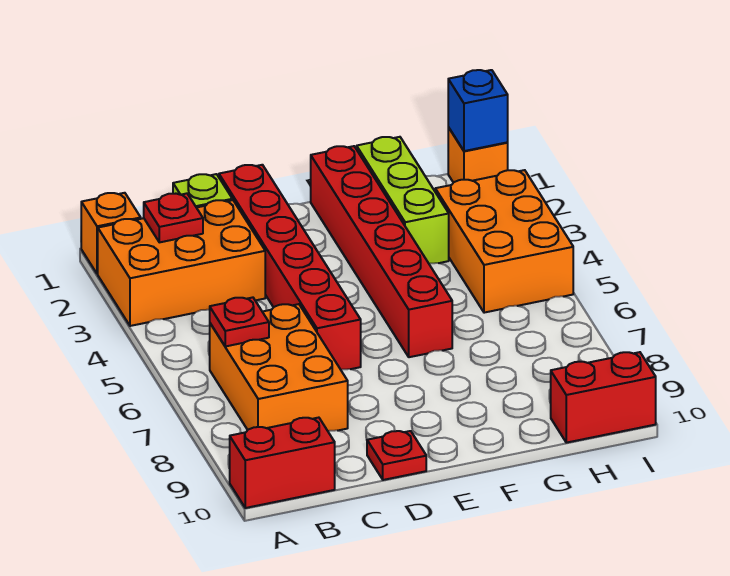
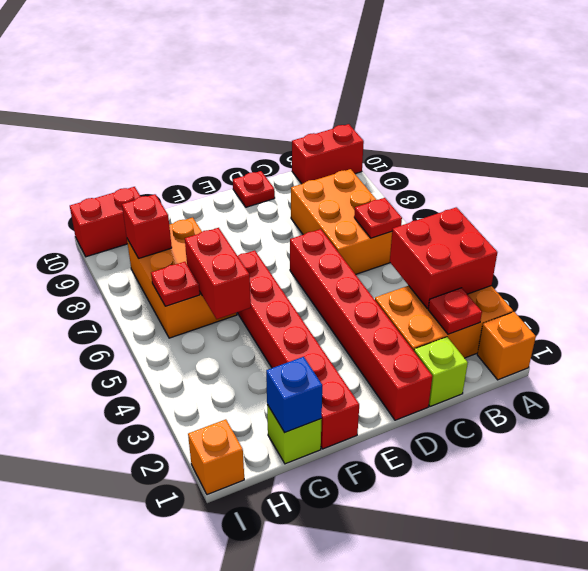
none -> red 2x2 brick [390,207,497,309]
lime 1x3 brick [357,137,449,264] -> lime 1x1 brick [267,404,322,464]
none -> red 1x2 brick [185,228,251,319]
orange 2x3 brick [435,170,573,313] -> orange 2x3 brick moved to [127,218,237,338]
none -> red 1x1 plate [151,262,200,306]
none -> red 1x1 brick [122,194,172,258]
blue 1x1 brick [448,70,508,151] -> blue 1x1 brick moved to [266,357,322,432]

